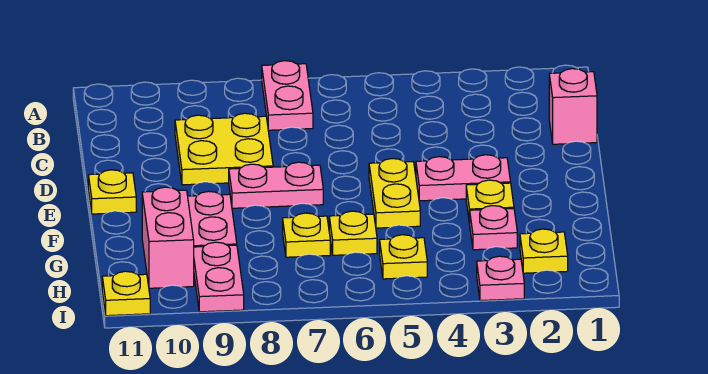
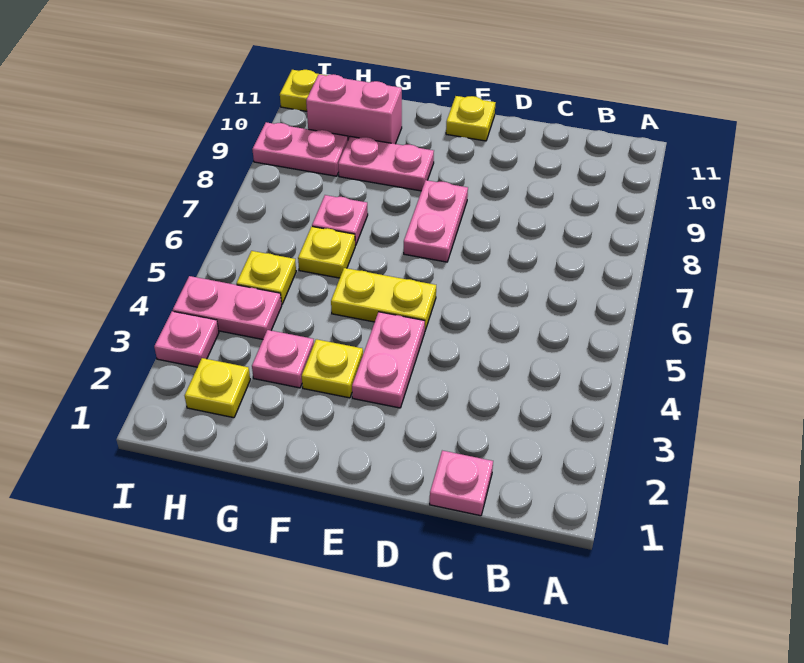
pink 1x2 plate [262,61,313,130] -> pink 1x2 plate moved to [173,276,282,339]
pink 1x1 brick [549,69,597,144] -> pink 1x1 plate [430,451,493,516]
yellow 2x2 plate [175,113,273,185] -> none
yellow 1x1 plate [283,213,330,257] -> pink 1x1 plate [312,195,368,246]

